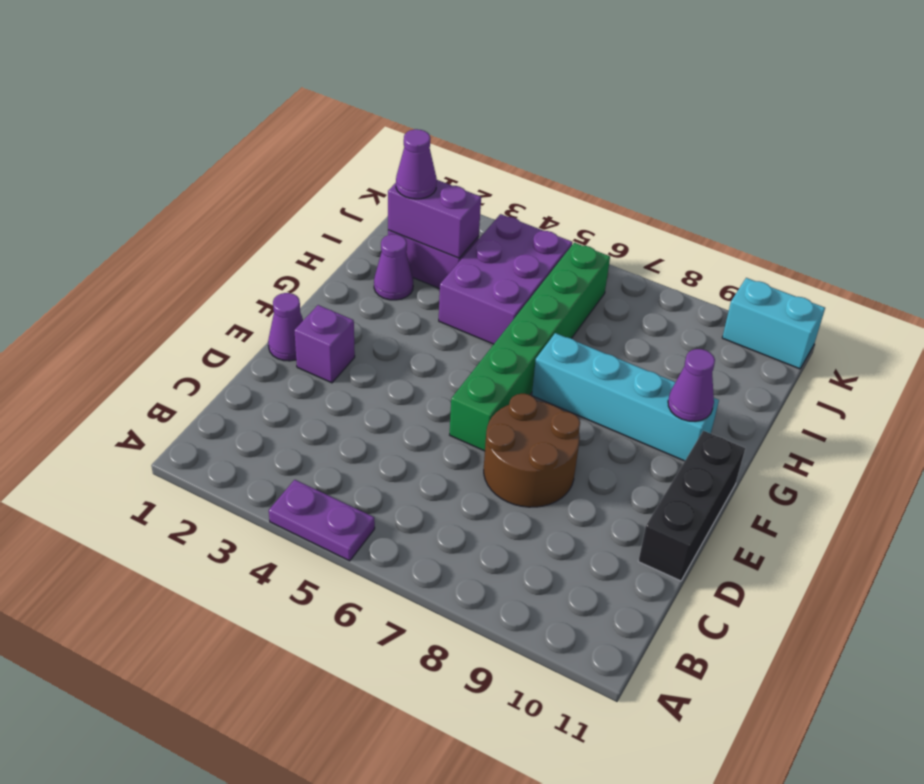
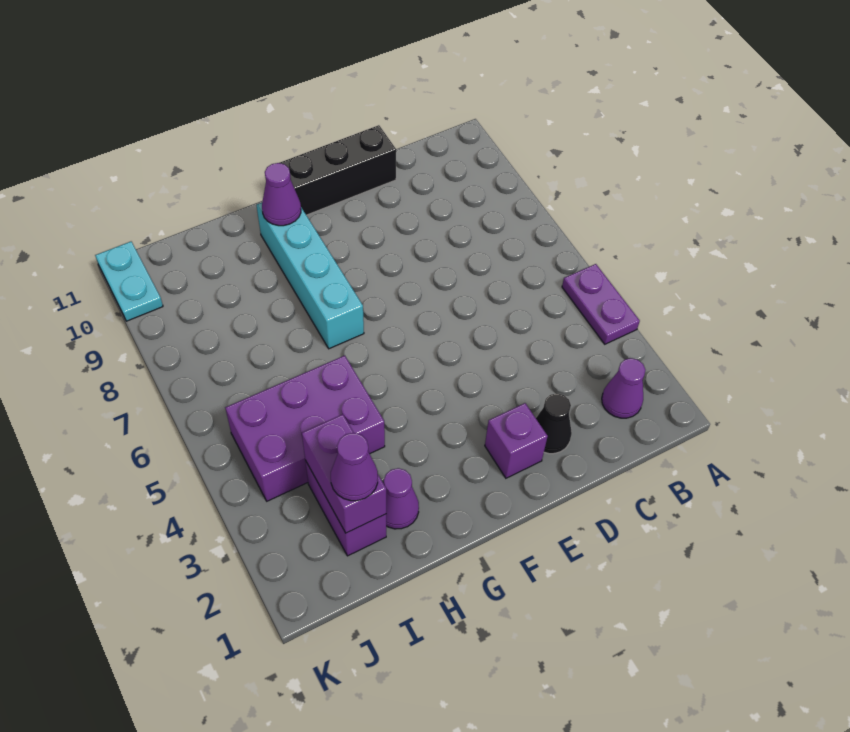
none -> black 1x1 cone [536,393,572,454]
brown 2x2 round brick [484,394,580,507] -> none
purple 1x1 cone [268,293,303,361] -> purple 1x1 cone moved to [602,358,645,418]
green 1x6 brick [450,243,610,451] -> none
cyan 1x2 brick [722,278,825,369] -> cyan 1x2 plate [95,242,163,321]

